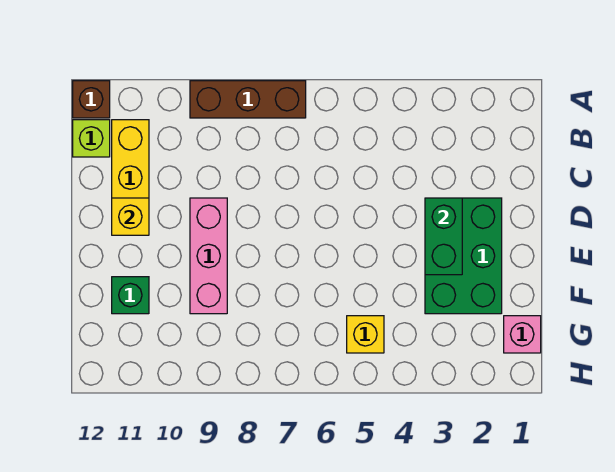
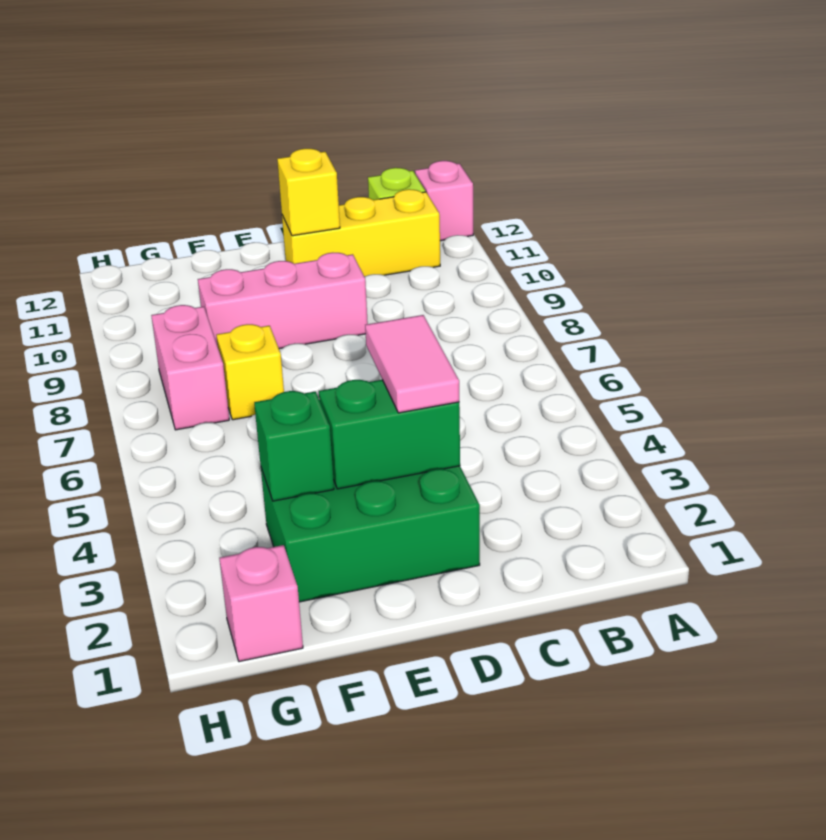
brown 1x3 brick [190,81,306,118] -> none
brown 1x1 brick [73,81,110,118] -> pink 1x1 brick [415,161,473,241]
none -> pink 1x2 tile [365,315,459,413]
green 1x1 brick [112,277,149,314] -> green 1x1 brick moved to [254,391,334,501]
yellow 1x1 brick [347,316,384,353] -> yellow 1x1 brick moved to [216,324,284,420]
none -> pink 1x2 brick [151,305,229,430]

